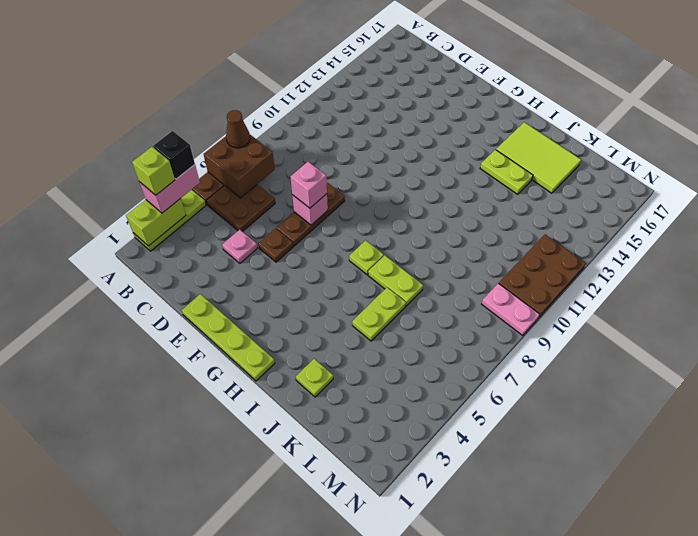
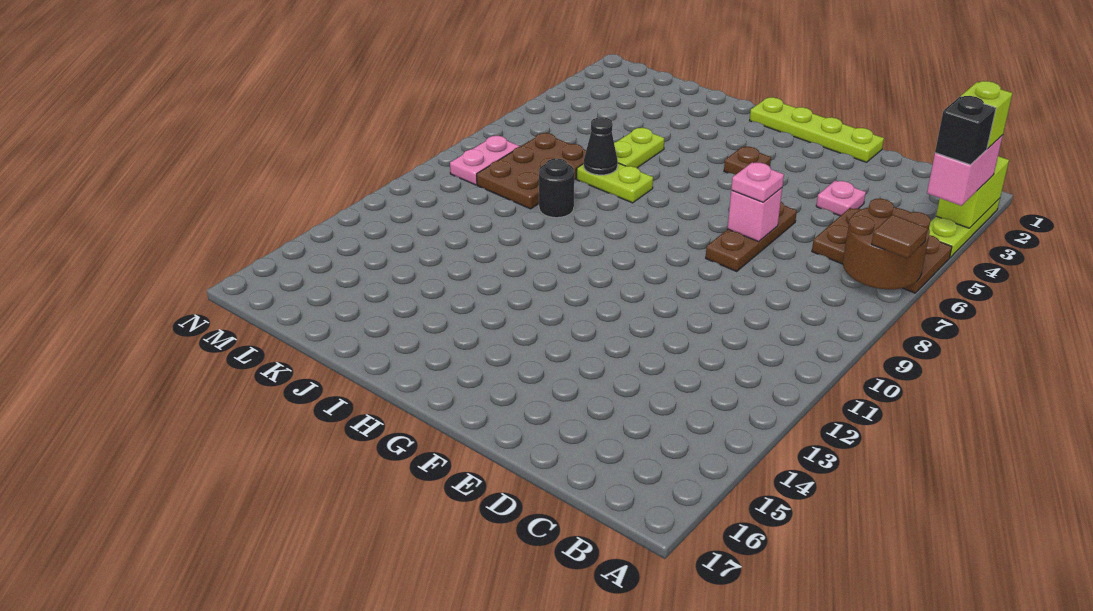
brown 2x2 brick [204,135,275,198] -> brown 2x2 round brick [843,199,931,289]
brown 1x1 cone [226,110,250,148] -> brown 1x1 tile [872,215,928,258]
brown 1x1 plate [258,228,293,262] -> brown 1x1 plate moved to [724,147,771,175]
pink 1x1 brick [291,162,327,208] -> pink 1x1 plate [731,162,784,202]
lime 1x1 plate [349,240,384,275] -> none
lime 1x2 plate [480,150,533,194] -> none
lime 2x3 tile [496,122,581,193] -> none
lime 1x1 plate [296,359,333,397] -> none
none -> black 1x1 cone [584,117,618,175]
none -> black 1x1 round brick [539,158,574,218]
pink 1x2 plate [482,283,540,336] -> pink 1x2 plate turned to [450,136,520,185]
brown 2x3 plate [499,234,586,318] -> brown 2x3 plate moved to [477,133,586,209]

